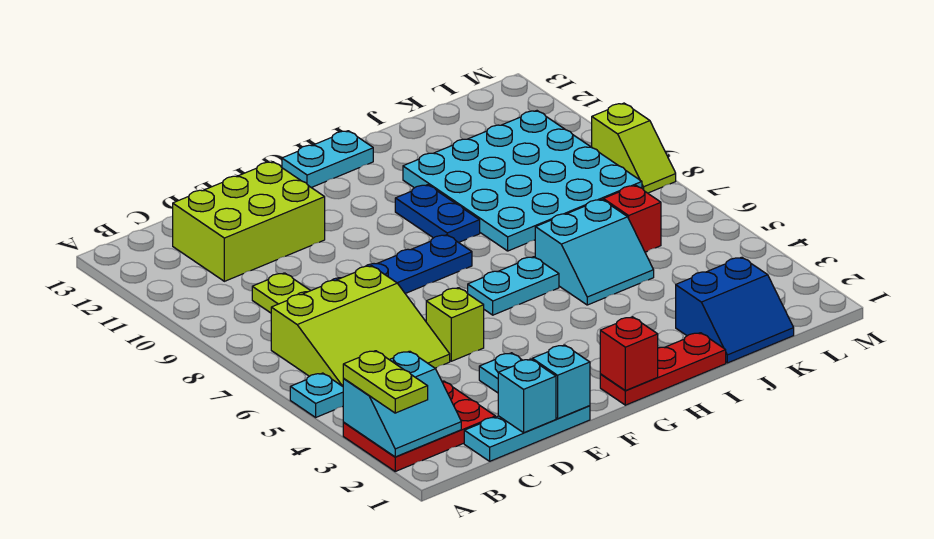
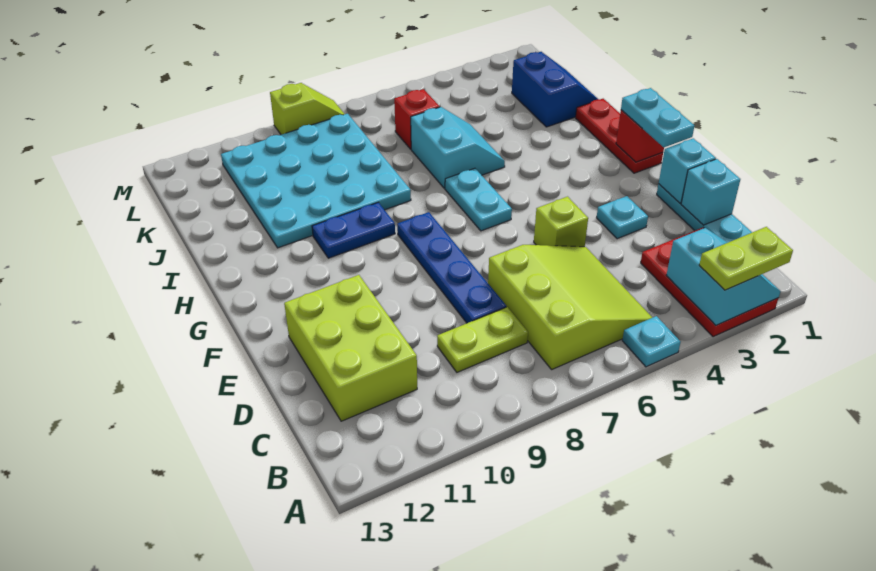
cyan 1x2 plate [282,131,373,188] -> cyan 1x2 plate moved to [621,88,694,147]

